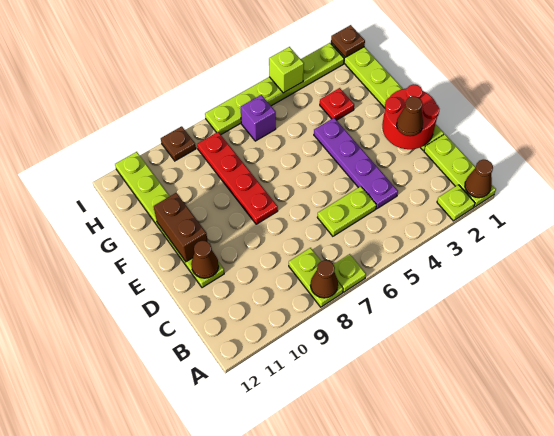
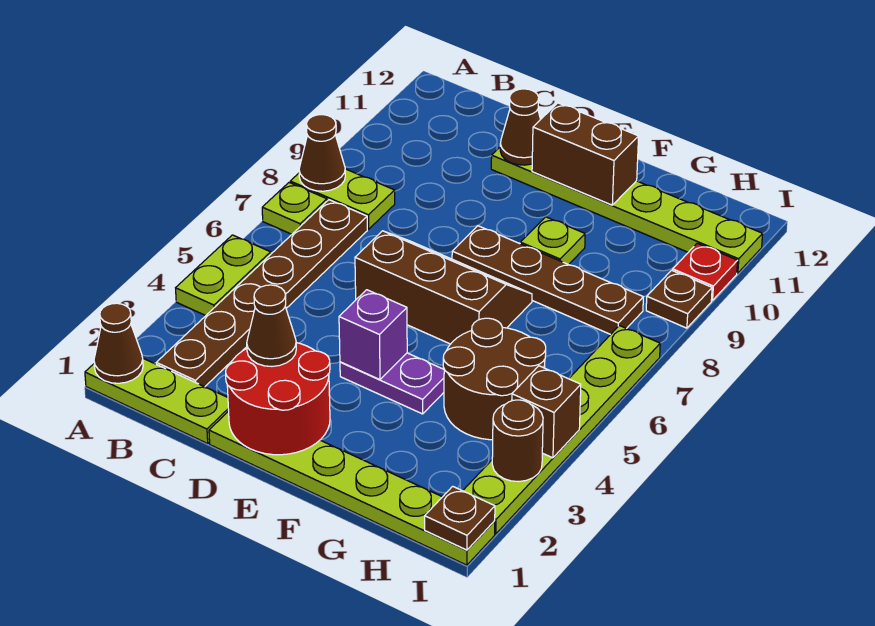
lime 1x1 plate [437,185,475,221] -> lime 1x1 plate moved to [520,217,585,265]
none -> brown 1x6 plate [156,200,367,387]
purple 1x4 plate [314,118,398,209] -> purple 1x2 plate [340,353,444,414]
lime 1x2 plate [317,186,376,236] -> lime 1x2 plate moved to [176,235,271,316]
none -> brown 2x3 slope [355,231,532,344]
red 1x4 plate [197,132,278,224] -> brown 1x4 plate [452,226,643,335]
red 1x1 plate [320,88,354,120] -> red 1x1 plate moved to [673,243,738,300]
none -> brown 2x2 round brick [443,318,546,440]
purple 1x1 brick [241,95,276,141] -> purple 1x1 brick moved to [339,290,407,380]
none -> brown 1x1 round brick [492,400,543,482]
lime 1x1 brick [269,47,304,93] -> brown 1x1 brick [512,366,581,458]

